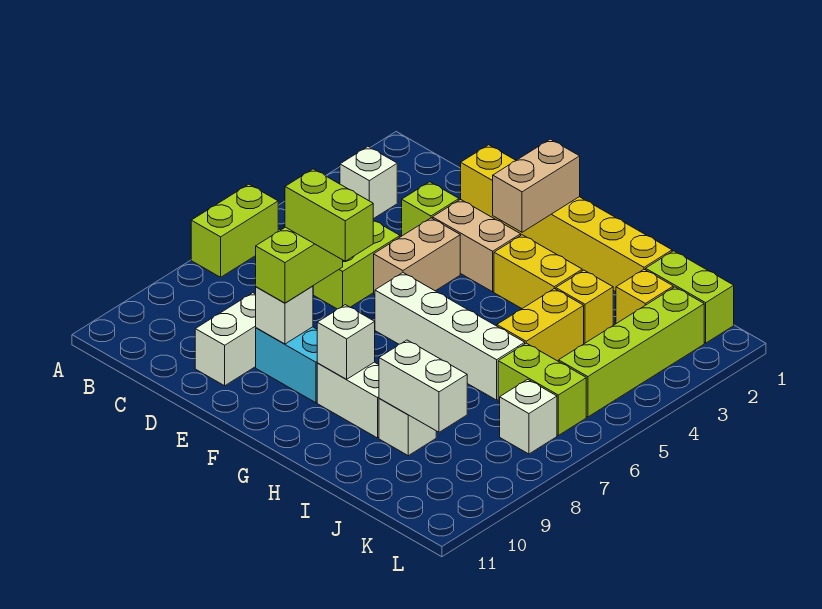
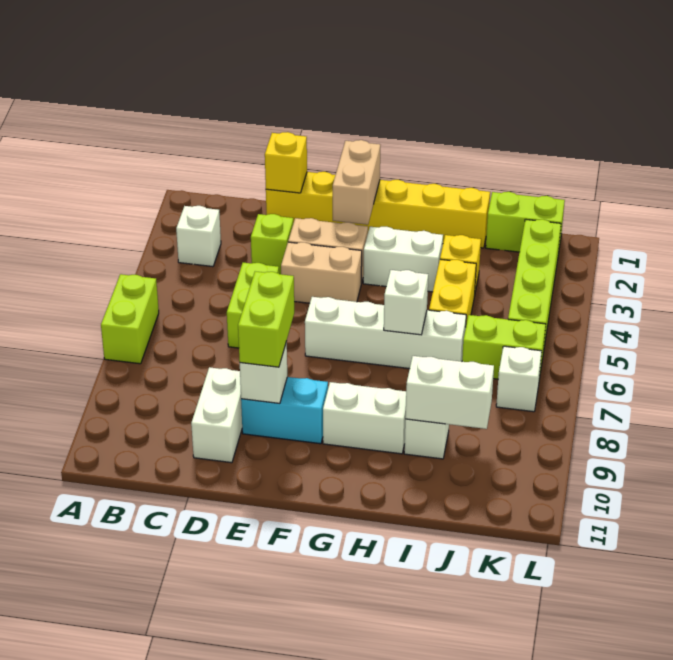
tan 1x2 brick [374,218,460,295] -> tan 1x2 brick turned to [281,242,362,303]
lime 1x2 brick [285,169,373,261] -> none
yellow 1x2 brick [494,235,582,308] -> white 1x2 brick [363,227,443,292]
white 1x1 brick [317,305,375,379] -> white 1x1 brick moved to [384,270,428,335]
yellow 1x1 brick [616,269,673,324] -> yellow 1x1 brick moved to [265,132,307,193]

